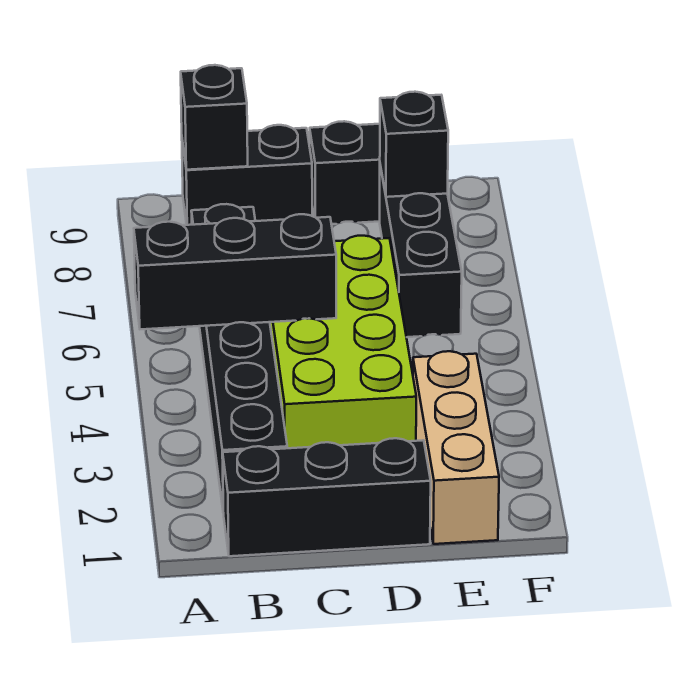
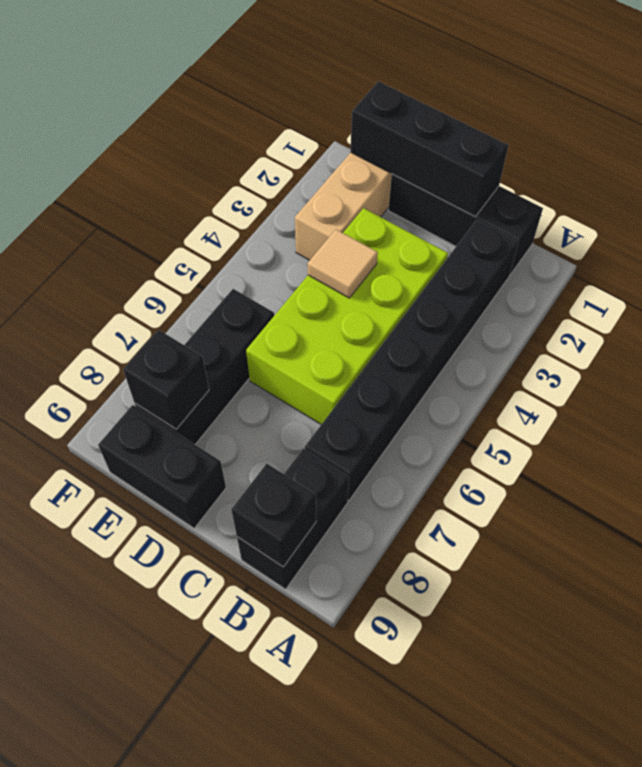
black 1x3 brick [134,214,336,329] -> black 1x3 brick moved to [350,81,508,217]
black 1x2 brick [182,125,312,225] -> black 1x2 brick turned to [237,448,349,589]
none -> tan 1x1 tile [308,230,378,298]

